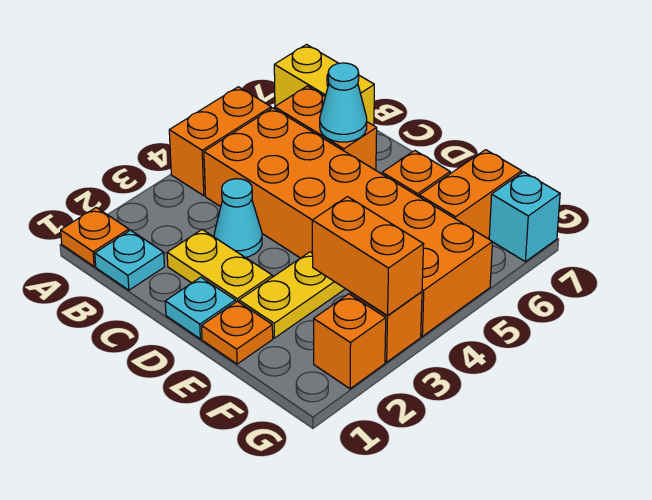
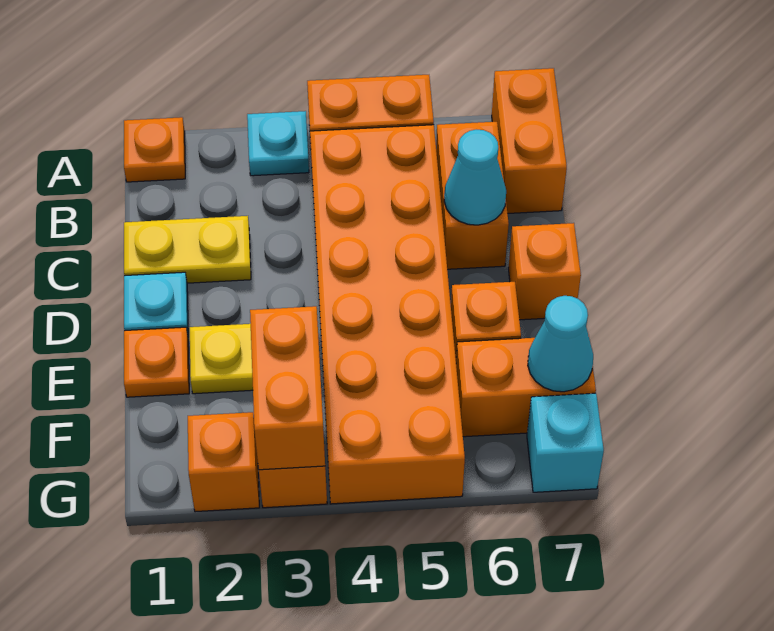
yellow 1x2 brick [274,45,374,126] -> orange 1x2 brick [492,68,567,214]
cyan 1x1 plate [95,230,164,290] -> cyan 1x1 plate moved to [247,111,309,176]
yellow 1x2 plate [167,229,272,302] -> yellow 1x2 plate turned to [124,216,251,283]
cyan 1x1 cone [214,179,262,257] -> cyan 1x1 cone moved to [528,296,593,392]
none -> orange 1x1 brick [508,223,581,320]

